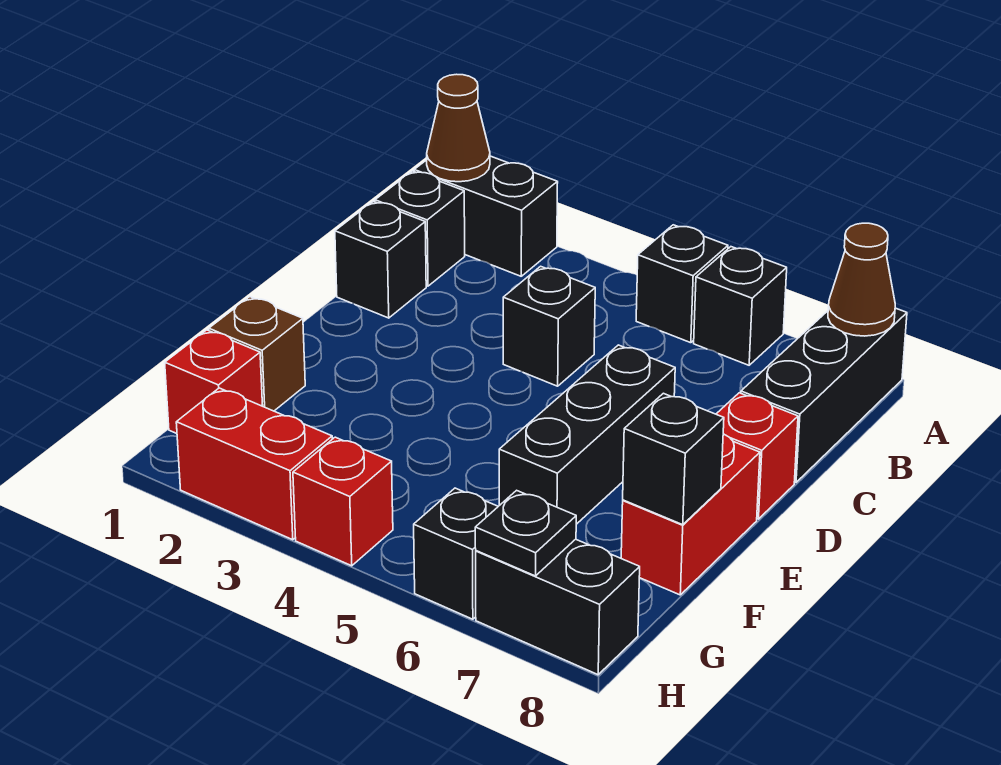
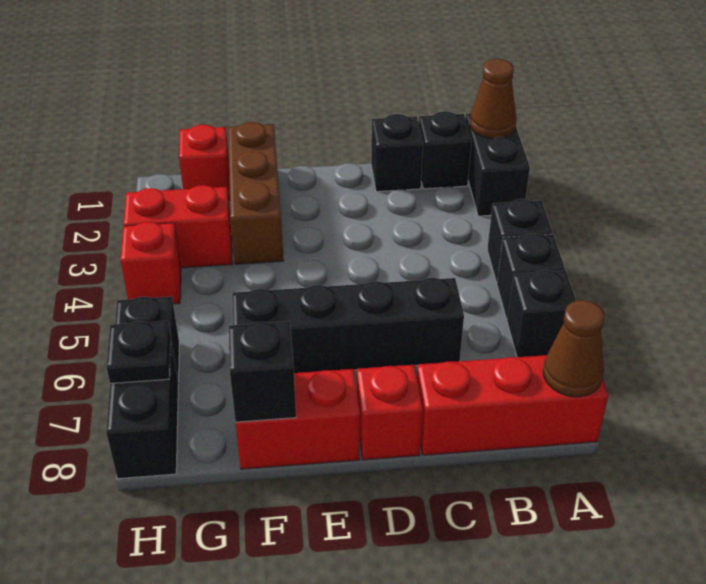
black 1x3 brick [741,308,907,483] -> red 1x3 brick [417,355,609,455]
black 1x1 brick [503,266,595,386] -> black 1x1 brick moved to [487,199,552,282]
black 1x3 brick [499,345,675,524] -> black 1x4 brick [232,278,464,373]
brown 1x1 brick [209,297,305,411] -> brown 1x3 brick [228,122,284,264]
red 1x2 brick [176,388,332,540] -> red 1x2 brick turned to [123,185,233,268]

